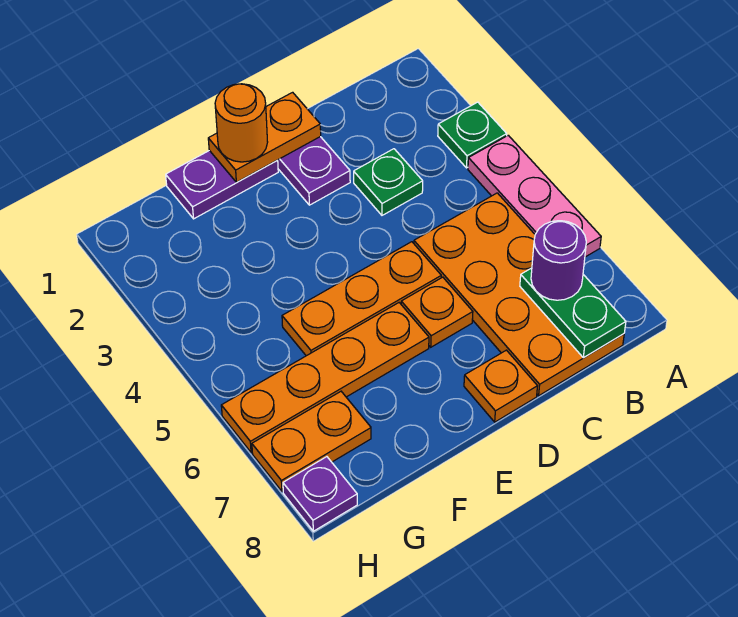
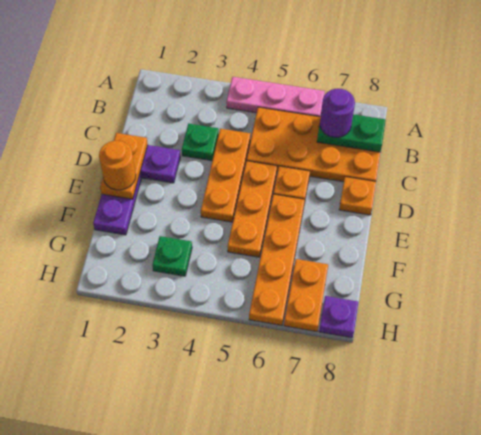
green 1x1 plate [438,102,507,168] -> green 1x1 plate moved to [152,236,192,276]
none -> orange 1x3 plate [201,129,251,222]

